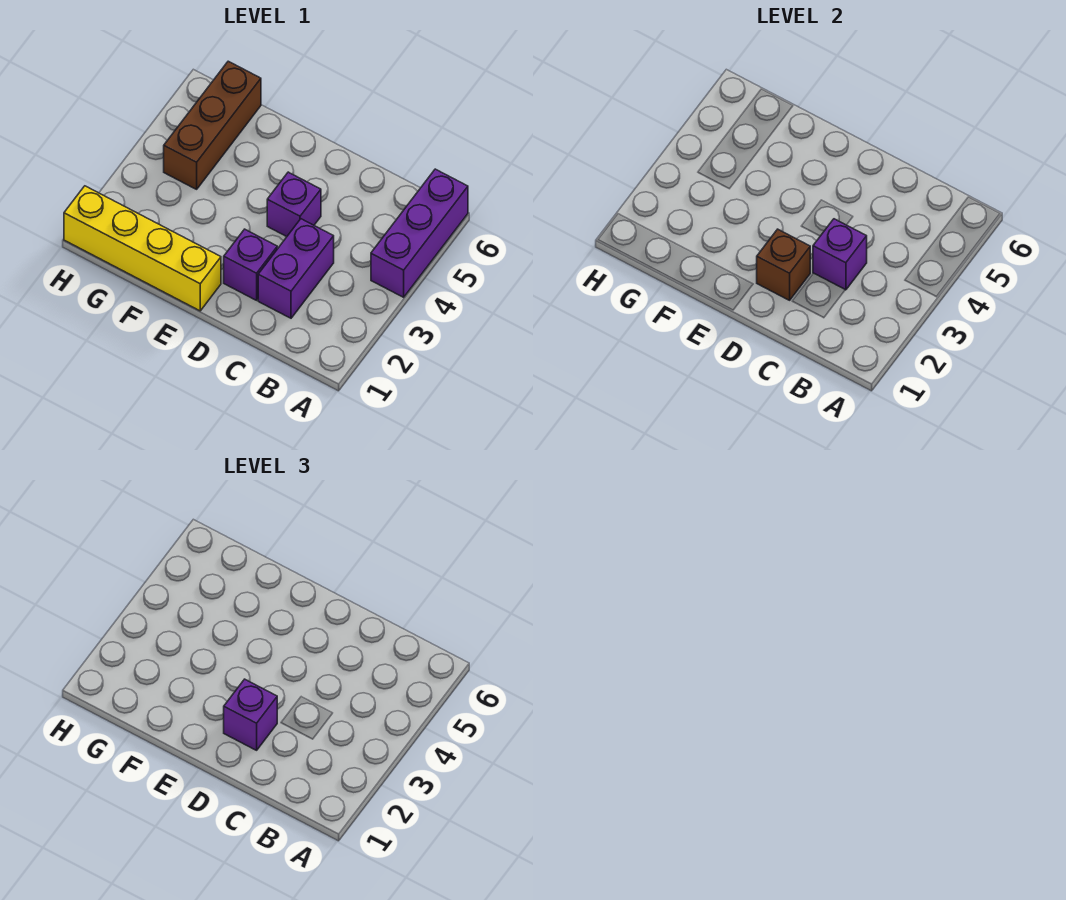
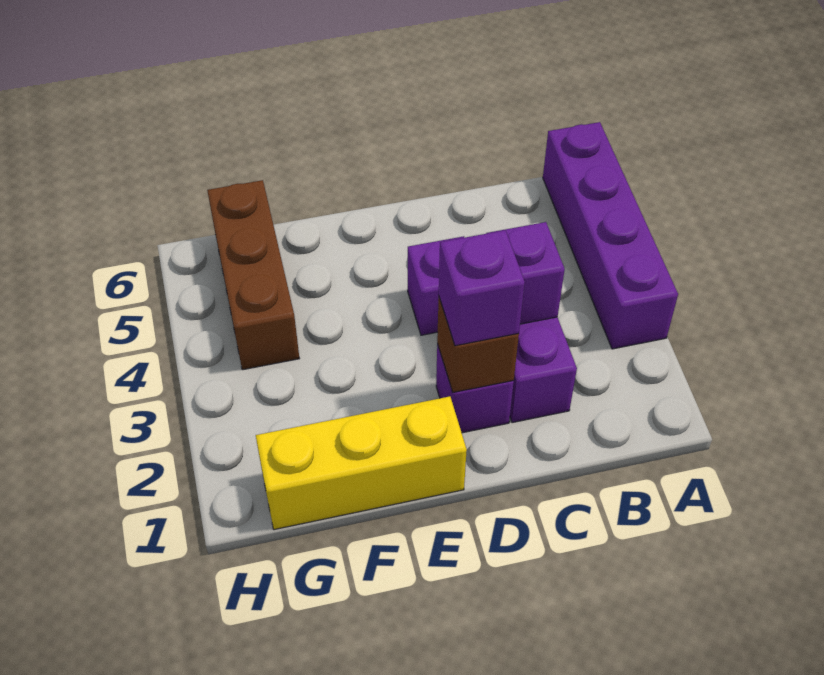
purple 1x3 brick [371,169,468,297] -> purple 1x4 brick [543,122,678,349]
yellow 1x4 brick [64,186,221,311] -> yellow 1x3 brick [256,396,467,530]

